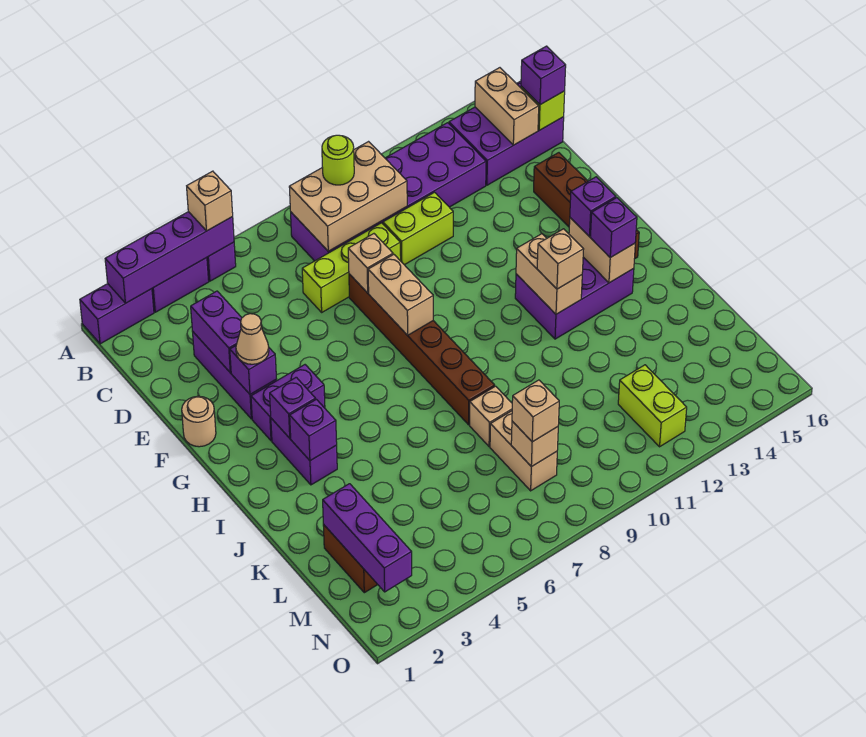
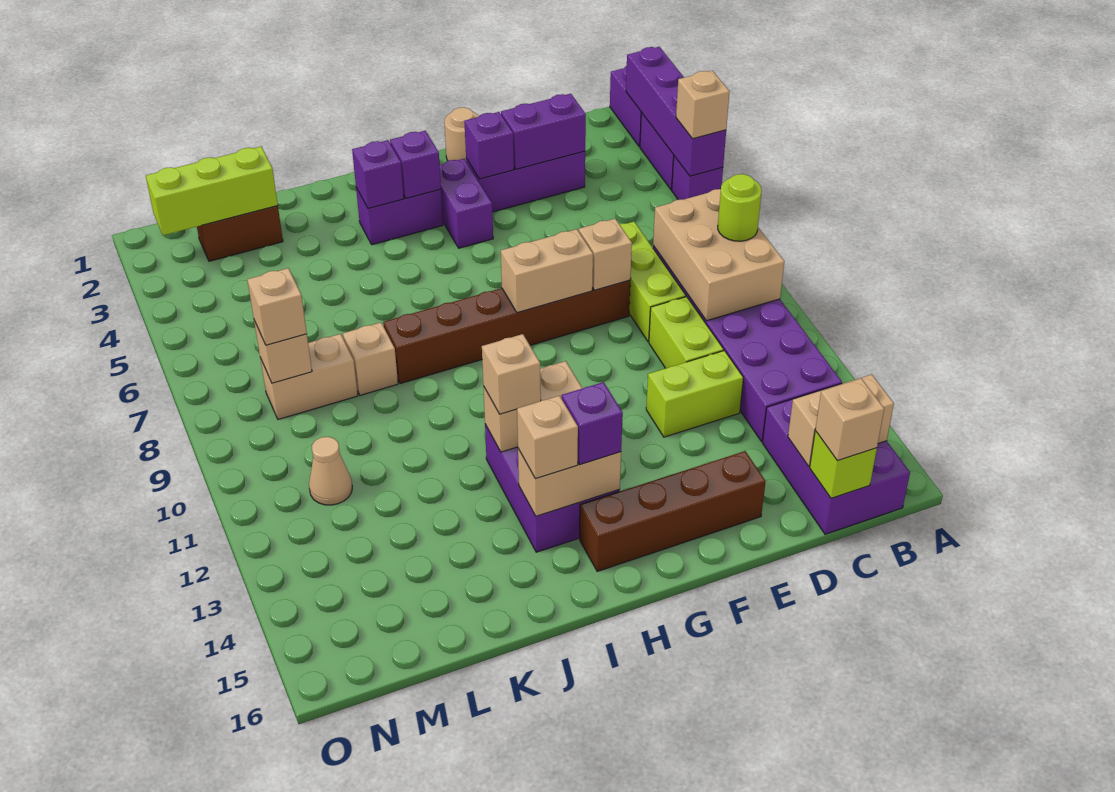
purple 1x1 brick [521,46,566,105] -> tan 1x1 brick [815,378,884,461]
tan 1x1 cone [236,314,269,364] -> tan 1x1 cone moved to [309,437,352,505]
purple 1x1 brick [590,198,637,258] -> tan 1x1 brick [517,396,578,479]
purple 1x3 brick [323,484,412,592] -> lime 1x3 brick [146,147,278,235]
lime 1x2 brick [618,365,687,447] -> lime 1x2 brick moved to [646,351,743,437]

